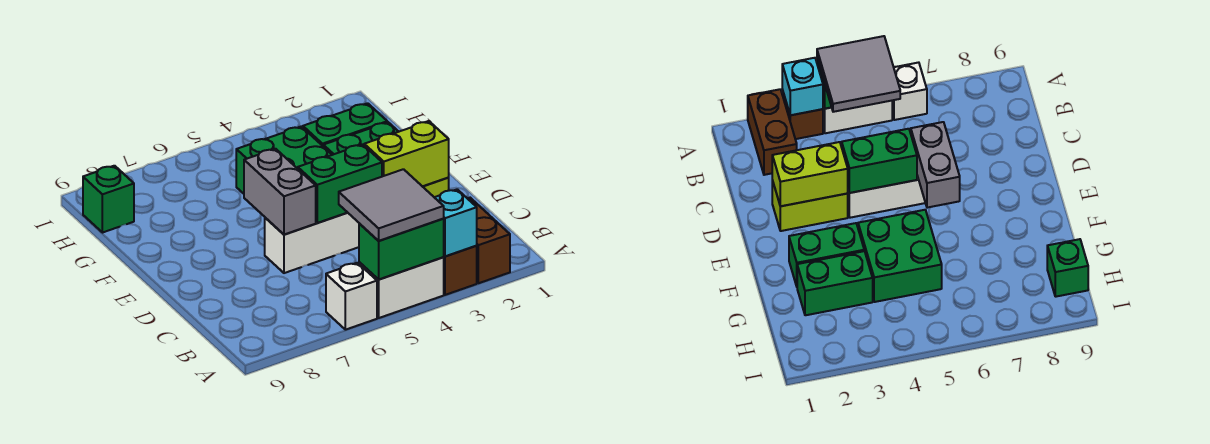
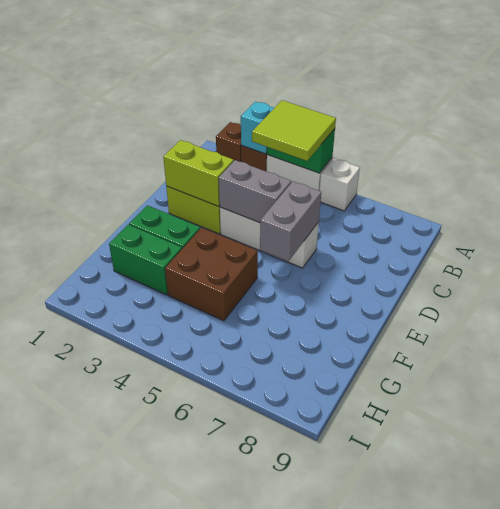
brown 1x2 brick [467,198,510,283] -> brown 1x1 brick [216,122,241,162]
grey 2x2 tile [339,169,444,241] -> lime 2x2 tile [252,100,336,161]
green 1x2 brick [298,144,382,223] -> grey 1x2 brick [219,160,291,223]
green 2x2 brick [236,127,332,194] -> brown 2x2 brick [165,228,258,321]
green 1x1 brick [83,166,134,233] -> none

